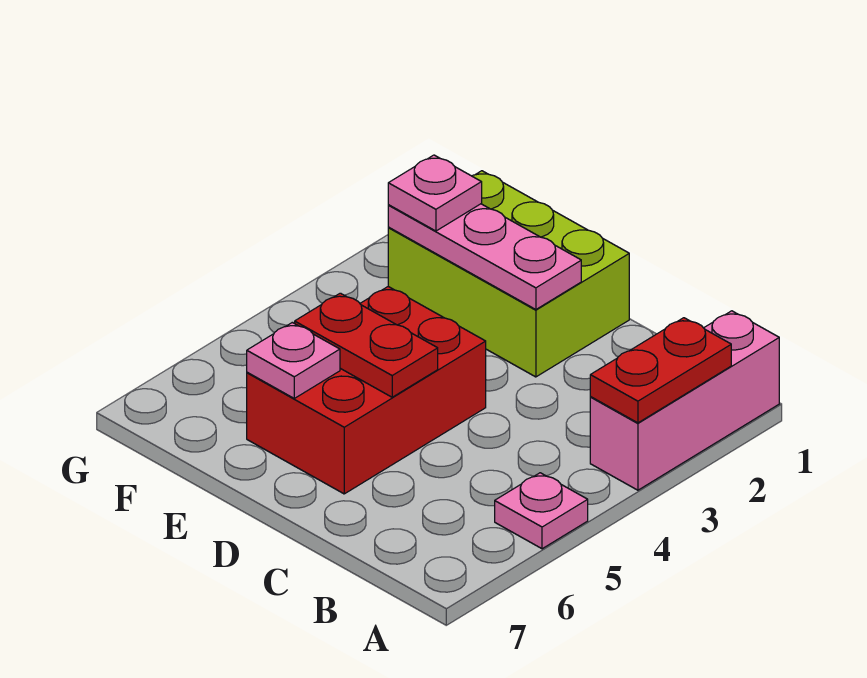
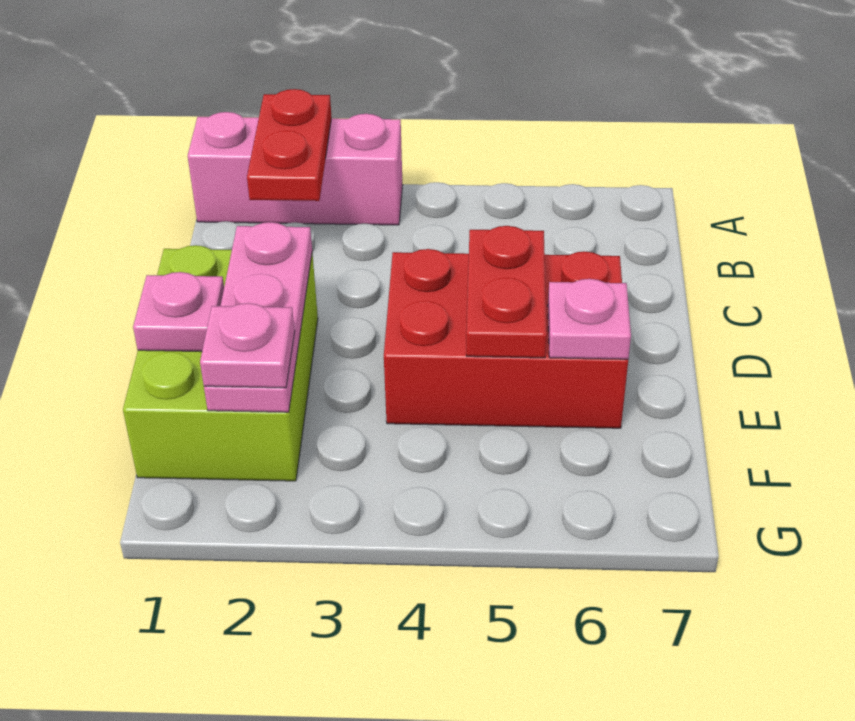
red 1x2 plate [590,318,731,423] -> red 1x2 plate turned to [247,89,332,201]
pink 1x1 plate [495,473,588,549] -> pink 1x1 plate moved to [133,272,224,352]

